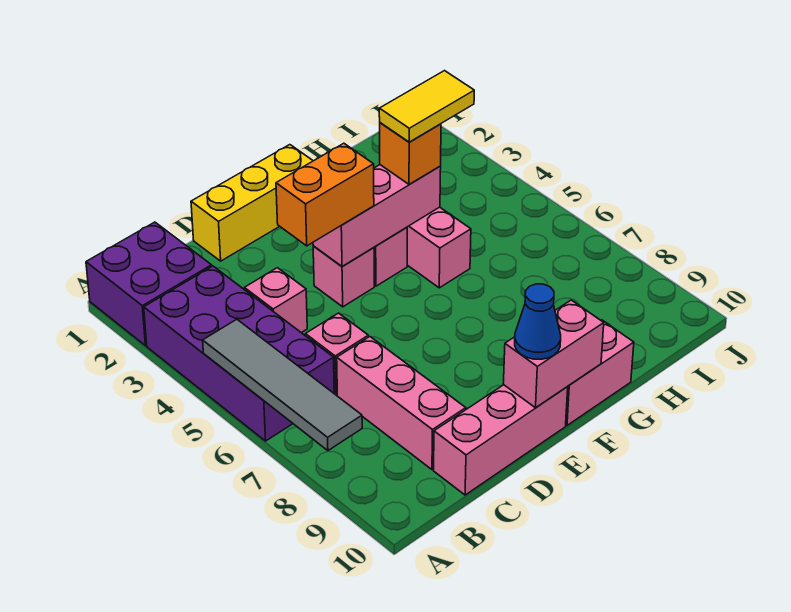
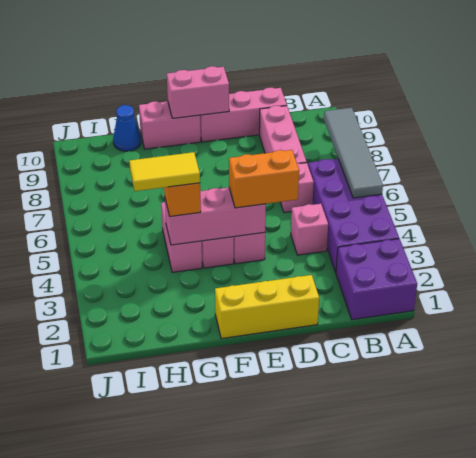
blue 1x1 cone [515,284,561,359] -> blue 1x1 cone moved to [113,105,141,151]

